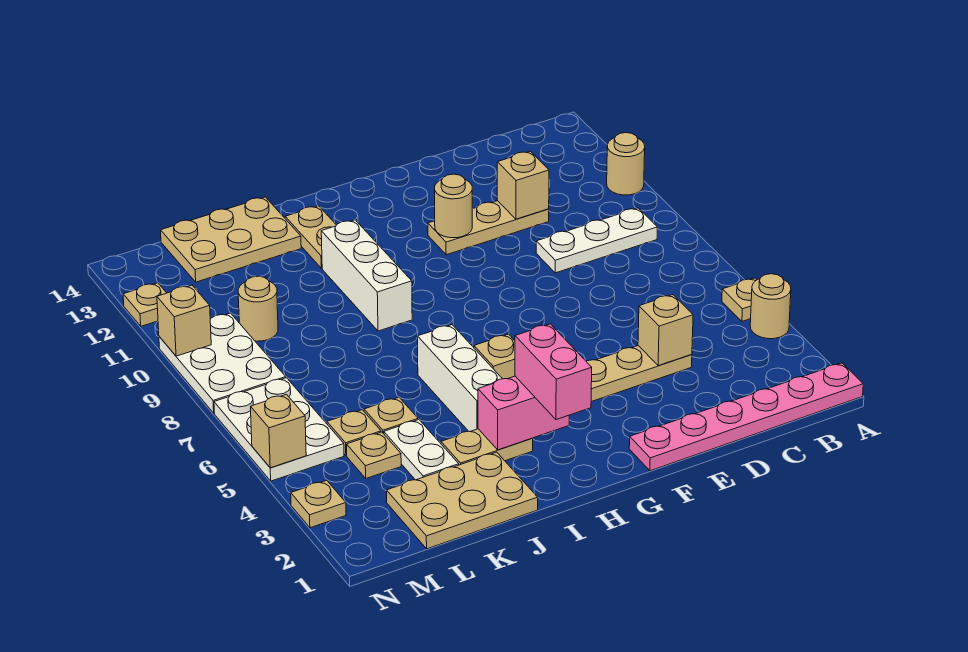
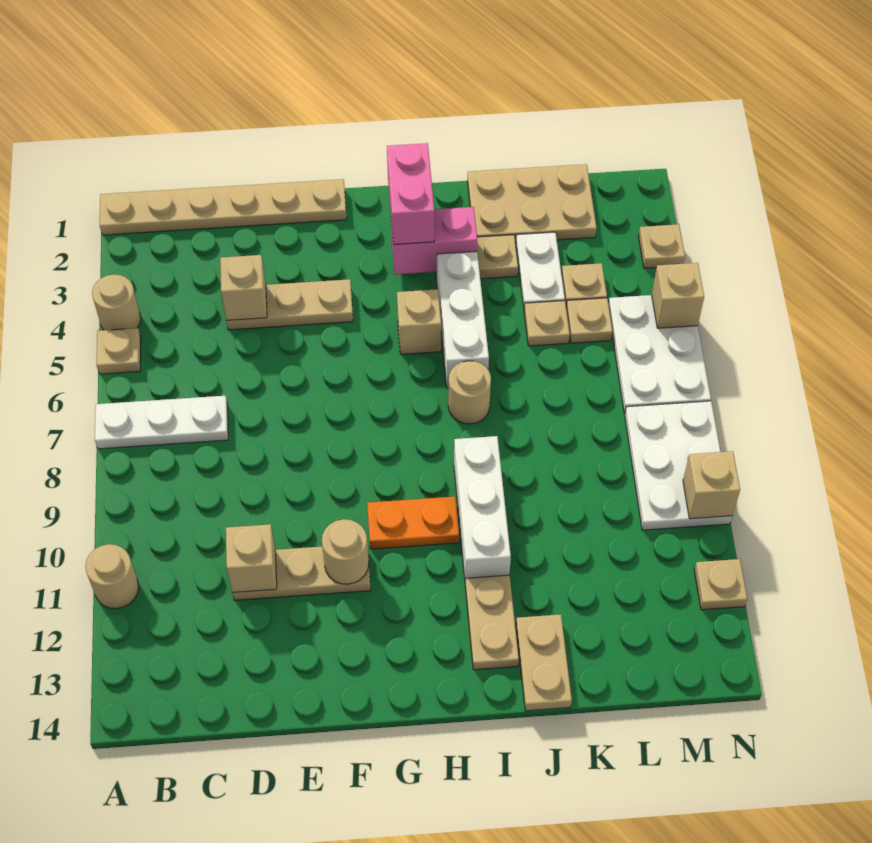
pink 1x6 plate [629,363,863,471] -> tan 1x6 plate [100,179,347,235]
white 1x3 plate [536,208,657,273] -> white 1x3 plate moved to [95,396,228,449]
none -> orange 1x2 plate [367,497,459,549]
tan 2x3 plate [161,197,301,282] -> tan 1x2 plate [516,614,572,711]
tan 1x1 round brick [238,276,278,341] -> tan 1x1 round brick moved to [448,361,491,424]

